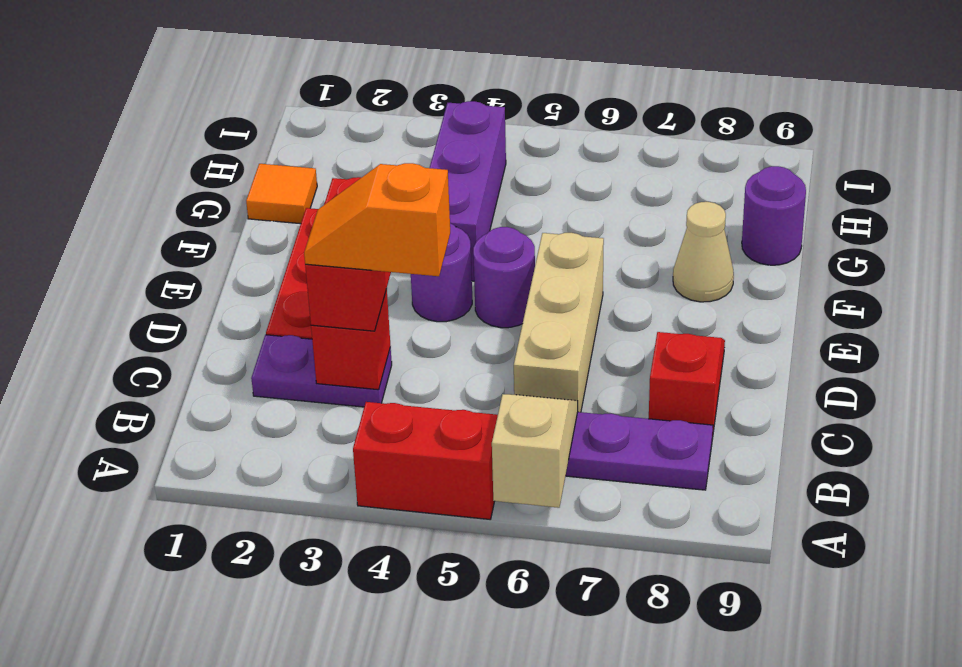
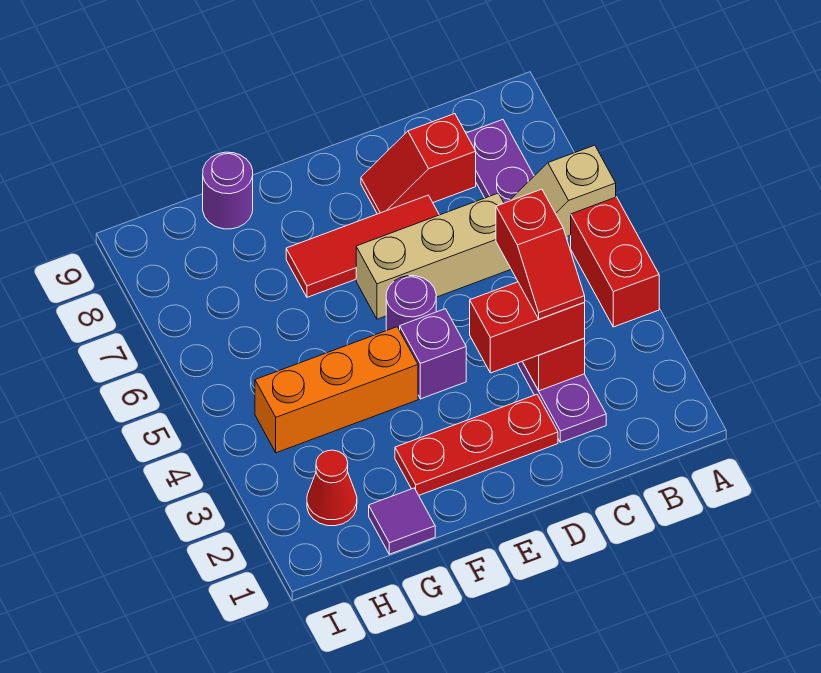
orange 1x2 slope [304,163,450,276] -> red 1x2 slope [496,189,585,319]
none -> red 1x3 tile [286,195,439,297]
purple 1x1 round brick [411,223,472,322] -> purple 1x1 brick [400,309,466,399]
purple 1x3 brick [430,101,506,281] -> orange 1x3 brick [255,327,418,453]
tan 1x1 cone [673,202,734,302] -> none
orange 1x1 tile [246,164,317,224] -> purple 1x1 tile [369,488,435,554]
none -> red 1x1 cone [307,450,357,526]

